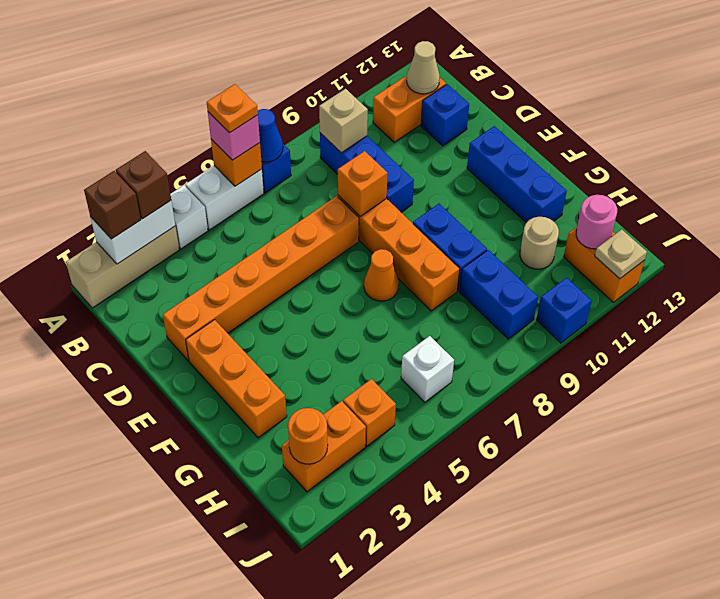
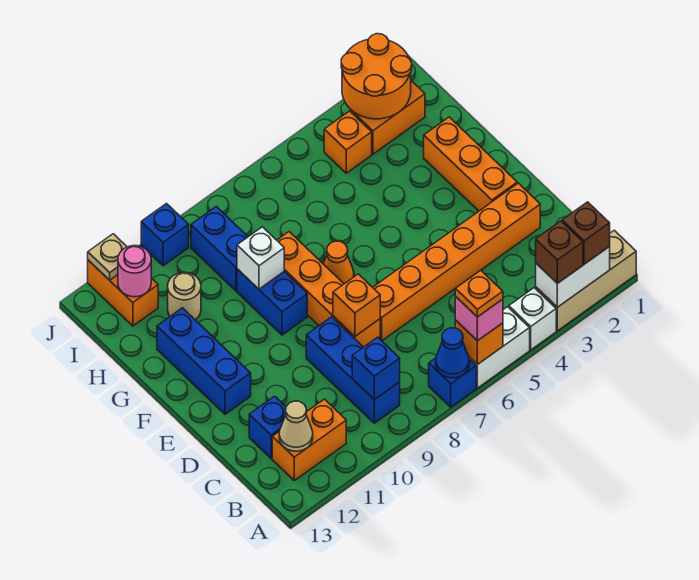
tan 1x1 brick [319,89,368,153] -> blue 1x1 brick [352,337,400,400]
orange 1x1 round brick [288,408,328,464] -> orange 2x2 round brick [341,34,412,119]
white 1x1 brick [401,336,454,402] -> white 1x1 brick moved to [237,227,284,289]

